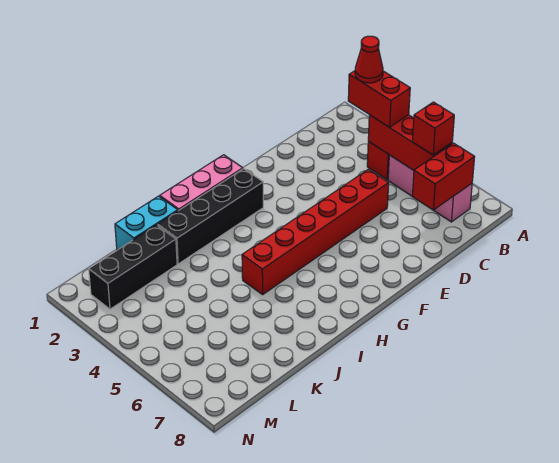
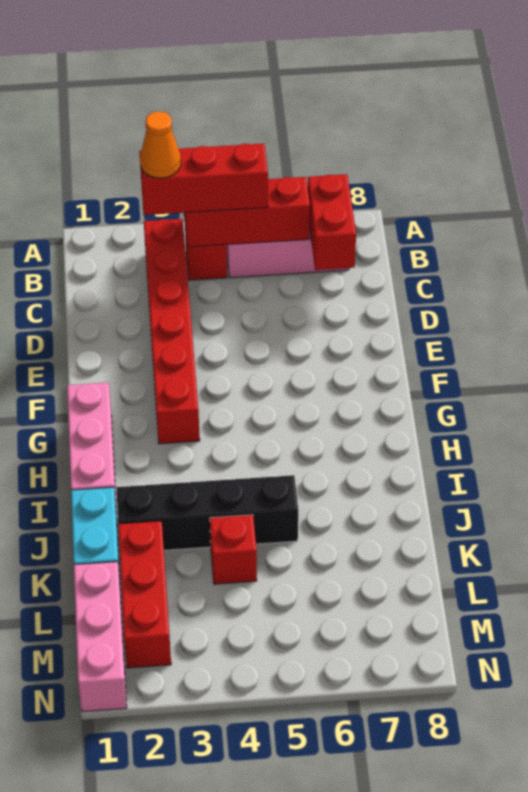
red 1x2 brick [348,71,410,127] -> red 1x3 brick [139,144,268,215]
red 1x1 cone [355,36,383,83] -> orange 1x1 cone [140,111,181,178]
red 1x1 brick [412,102,454,155] -> red 1x1 brick moved to [210,515,257,584]
red 1x6 brick [242,169,389,295] -> red 1x6 brick moved to [144,219,200,444]
black 1x4 brick [158,169,263,264] -> black 1x4 brick turned to [116,475,298,550]
black 1x3 brick [89,225,177,309] -> red 1x3 brick [118,521,171,668]
none -> pink 1x3 brick [74,562,127,712]

